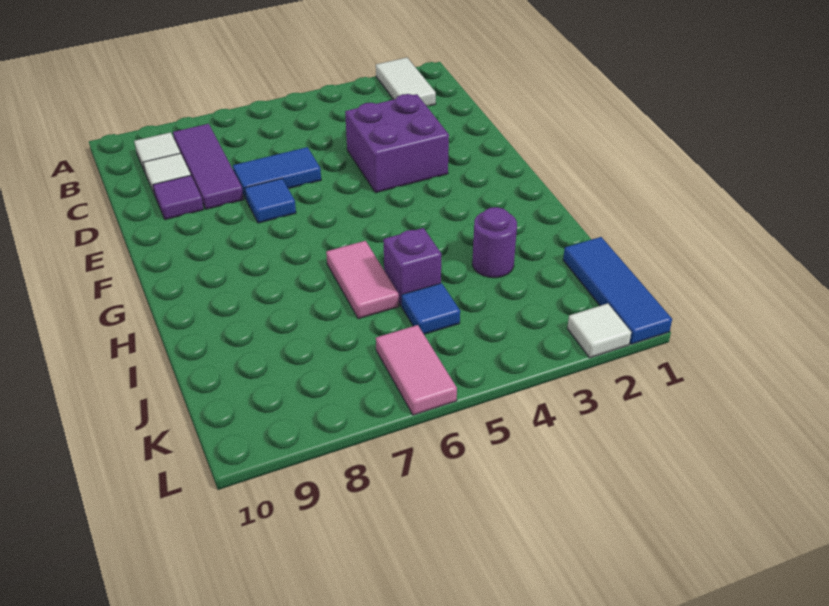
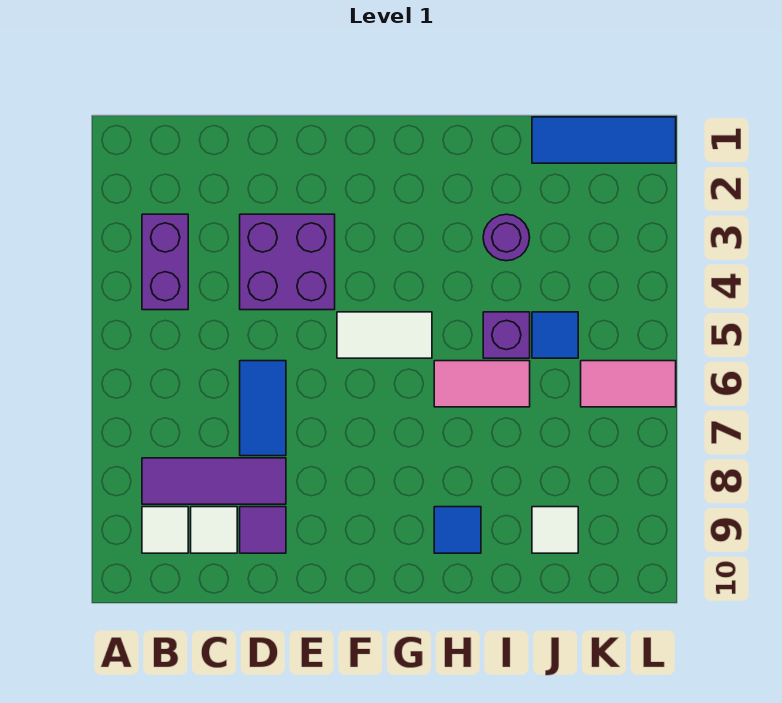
white 1x2 tile [376,58,436,106] -> white 1x2 tile moved to [337,312,432,358]
none -> purple 1x2 brick [142,214,188,310]
blue 1x1 tile [245,179,296,223] -> blue 1x1 tile moved to [434,507,481,553]
white 1x1 tile [567,304,631,358] -> white 1x1 tile moved to [532,507,578,553]

